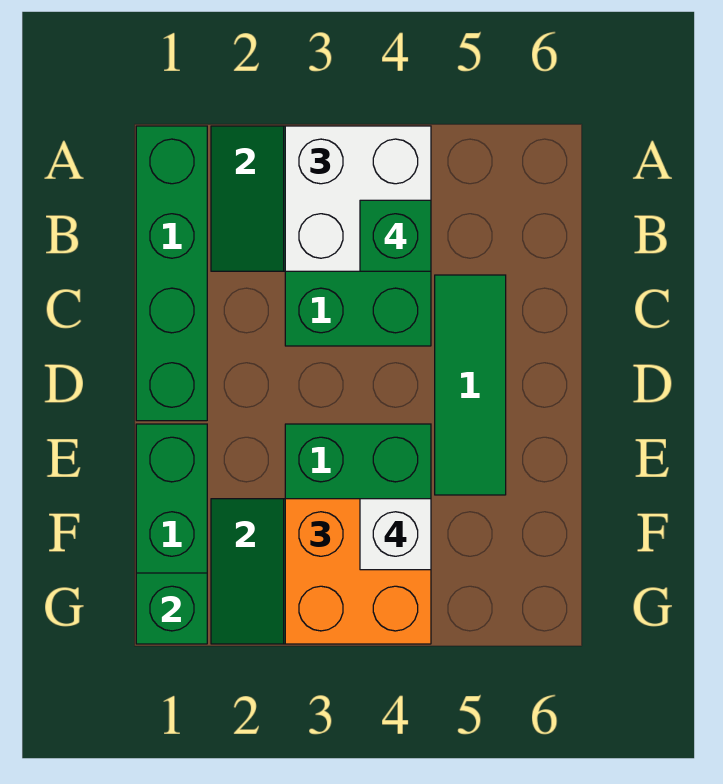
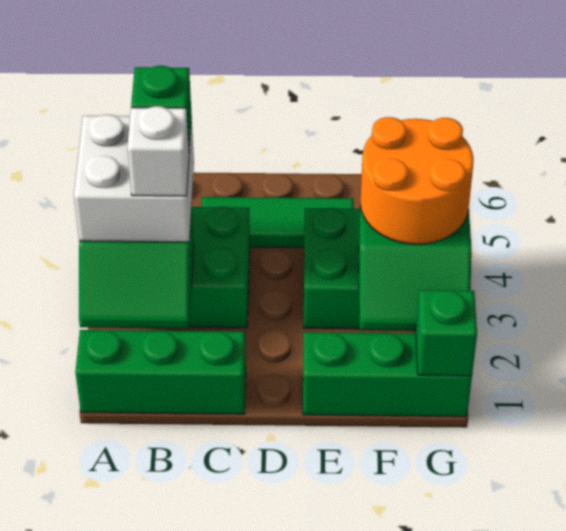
green 1x4 brick [136,126,207,421] -> green 1x3 brick [75,330,246,414]
orange 2x2 brick [285,499,431,644] -> orange 2x2 round brick [360,117,474,244]
white 1x1 brick [360,499,431,570] -> white 1x1 brick moved to [127,106,189,196]

